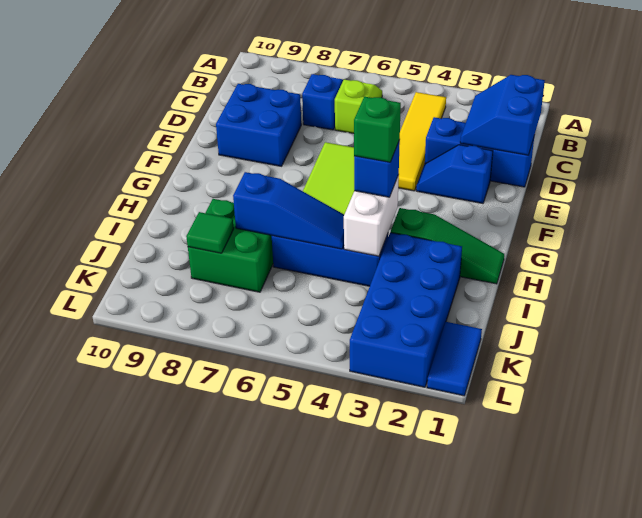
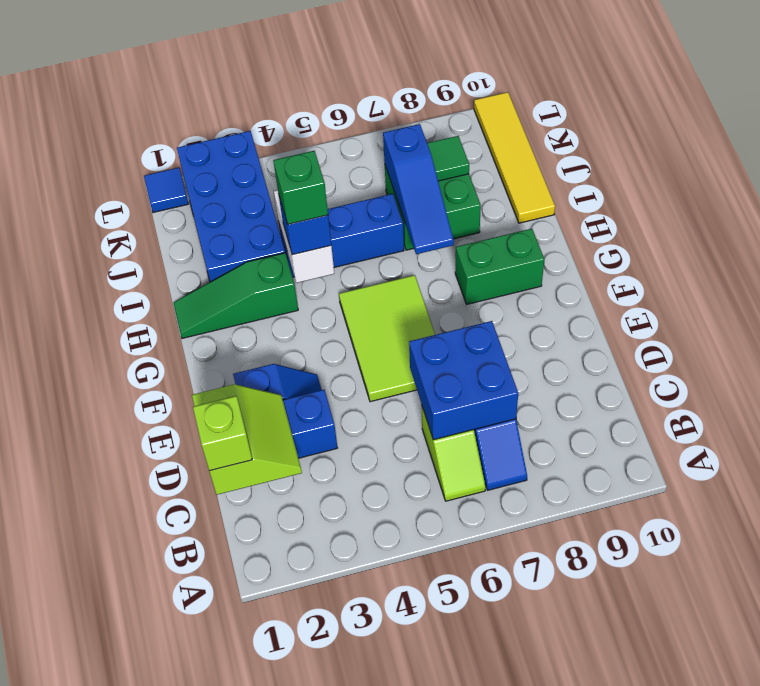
yellow 1x4 tile [398,92,446,191] -> yellow 1x4 tile moved to [474,92,555,223]
blue 2x2 slope [460,75,545,155] -> lime 2x2 slope [192,384,302,495]
none -> lime 1x1 brick [193,396,252,471]
blue 2x2 brick [216,84,301,166] -> blue 2x2 brick moved to [409,321,518,440]
none -> green 1x2 brick [455,229,544,304]
blue 1x3 slope [233,172,344,249] -> blue 1x3 slope turned to [383,124,454,254]
blue 1x2 tile [427,322,482,396] -> blue 1x1 tile [144,168,188,213]

